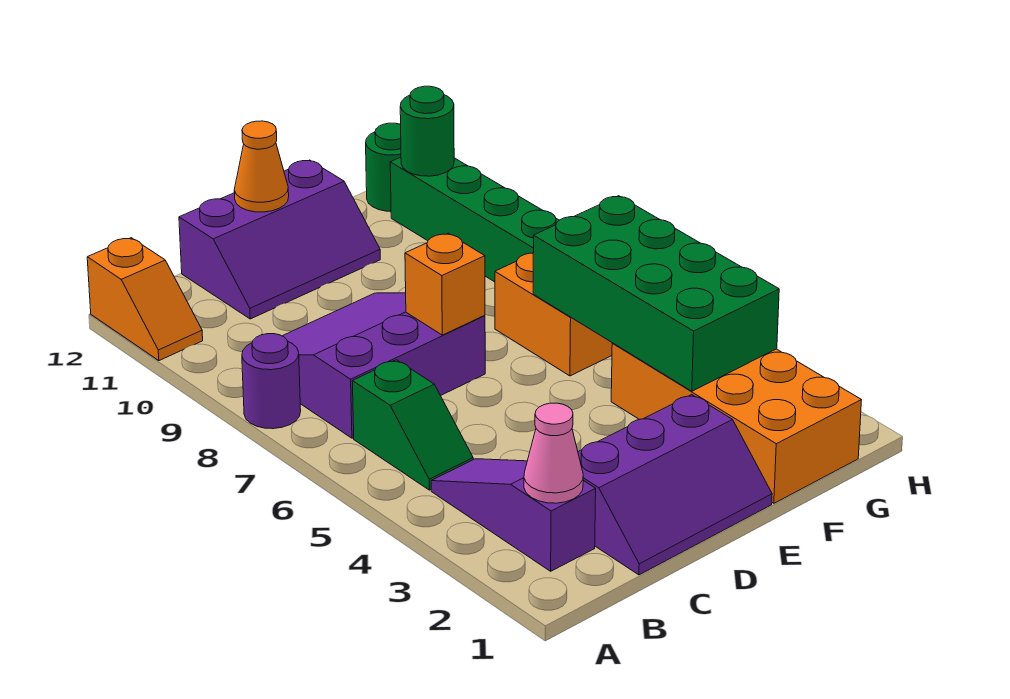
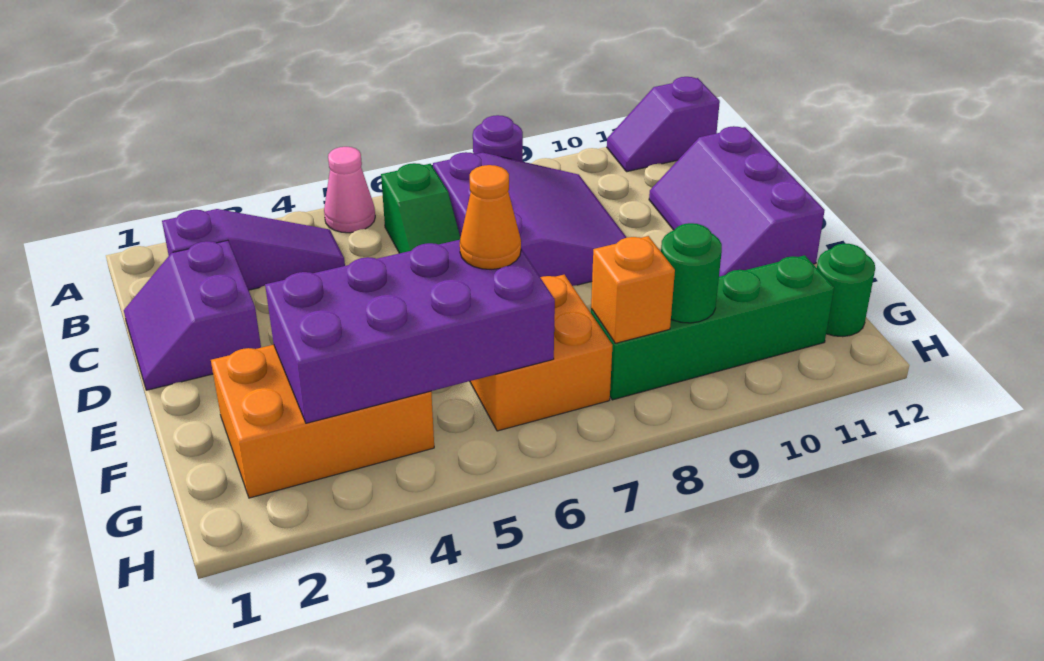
orange 1x2 slope [87,238,203,361] -> purple 1x2 slope [607,77,720,172]
pink 1x1 cone [524,403,583,503] -> pink 1x1 cone moved to [324,147,375,233]
green 1x2 slope [352,360,473,490] -> green 1x2 slope turned to [381,163,460,253]
purple 2x3 slope [578,394,772,575] -> purple 2x2 slope [124,240,261,390]
orange 1x1 brick [405,233,485,335] -> orange 1x1 brick moved to [591,236,675,343]
orange 1x1 cone [234,121,289,212] -> orange 1x1 cone moved to [460,165,521,269]
orange 2x4 brick [611,343,861,503] -> orange 2x3 brick [211,345,434,498]
green 2x4 brick [533,196,779,391] -> purple 2x4 brick [265,240,555,423]
green 1x1 round brick [400,86,454,176] -> green 1x1 round brick moved to [661,223,722,323]

